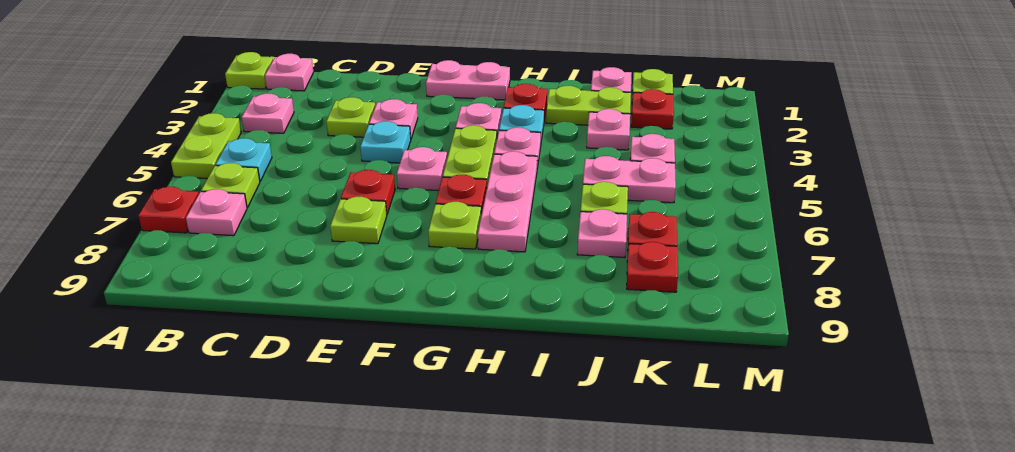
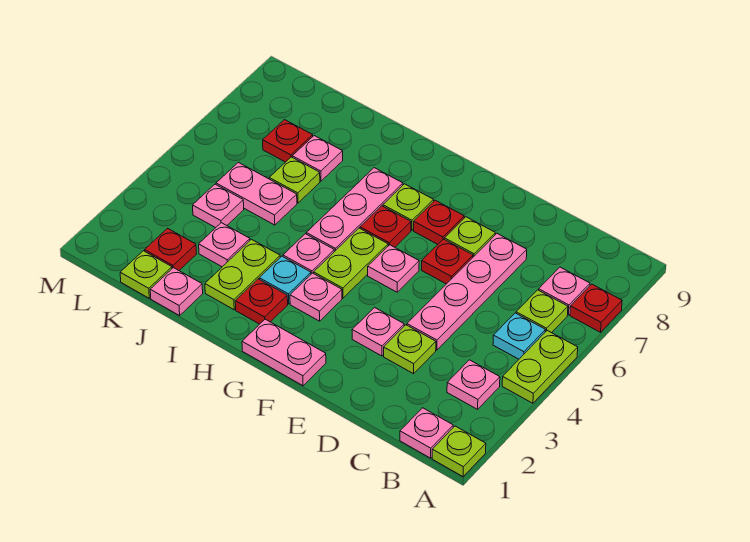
none -> pink 1x4 plate [407,234,527,350]
cyan 1x1 plate [360,121,411,163] -> none
lime 1x2 plate [546,86,631,125] -> lime 1x2 plate turned to [205,239,280,310]
red 1x1 plate [627,242,678,292] -> red 1x1 plate moved to [414,200,464,244]

